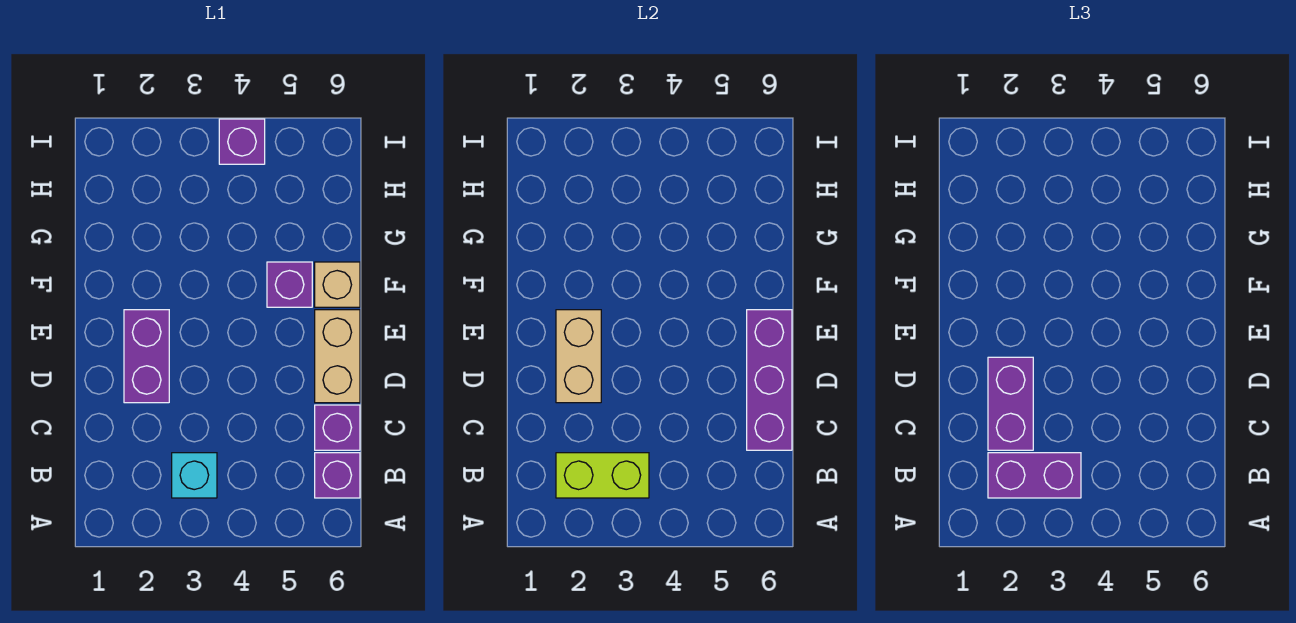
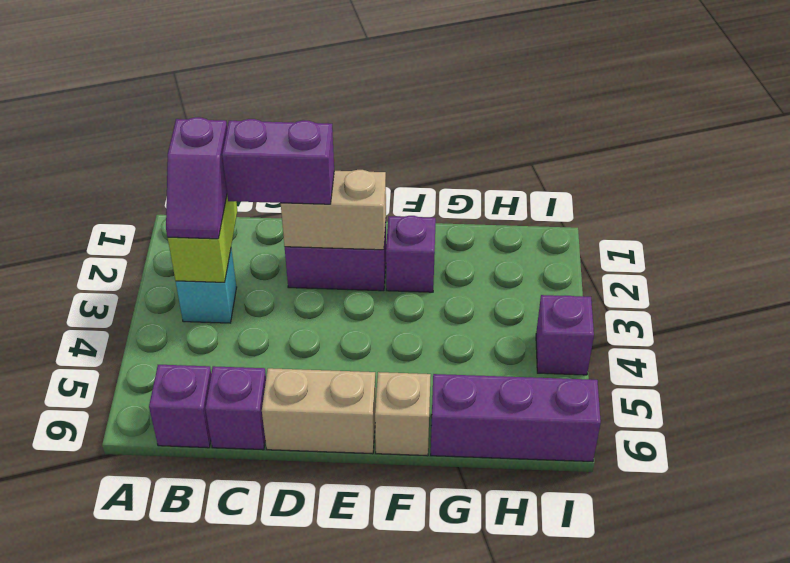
purple 1x2 brick [988,453,1081,498] -> purple 1x2 slope [166,117,227,239]
purple 1x3 brick [747,310,792,450] -> purple 1x3 brick moved to [431,374,601,462]
purple 1x1 brick [267,262,312,307] -> purple 1x1 brick moved to [386,216,436,292]

